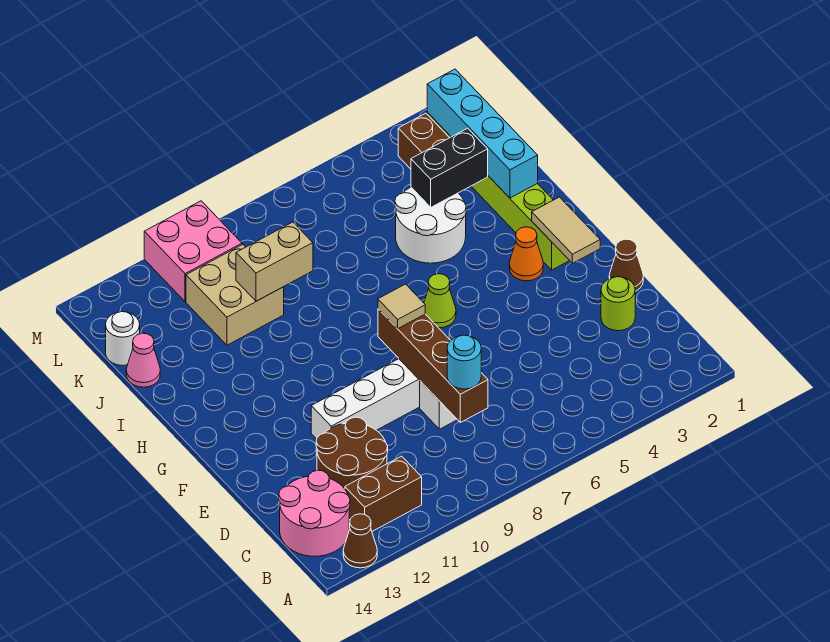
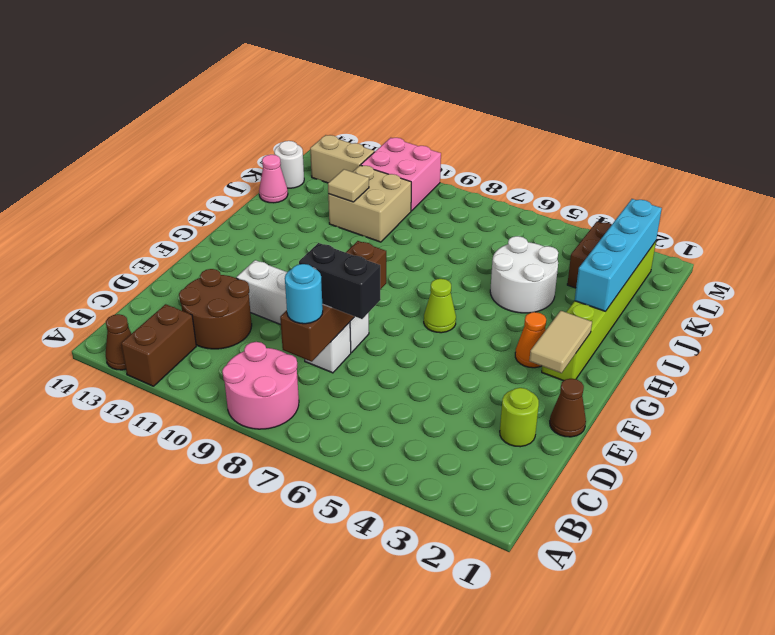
brown 1x2 brick [345,456,422,531] -> brown 1x2 brick turned to [121,304,196,386]
pink 2x2 round brick [279,470,350,556] -> pink 2x2 round brick moved to [222,342,299,429]
tan 1x1 tile [378,284,425,329] -> tan 1x1 tile moved to [328,169,369,202]
black 1x2 brick [411,128,488,207] -> black 1x2 brick moved to [299,243,381,319]
tan 1x2 brick [236,222,313,301] -> tan 1x2 brick moved to [310,135,374,183]

